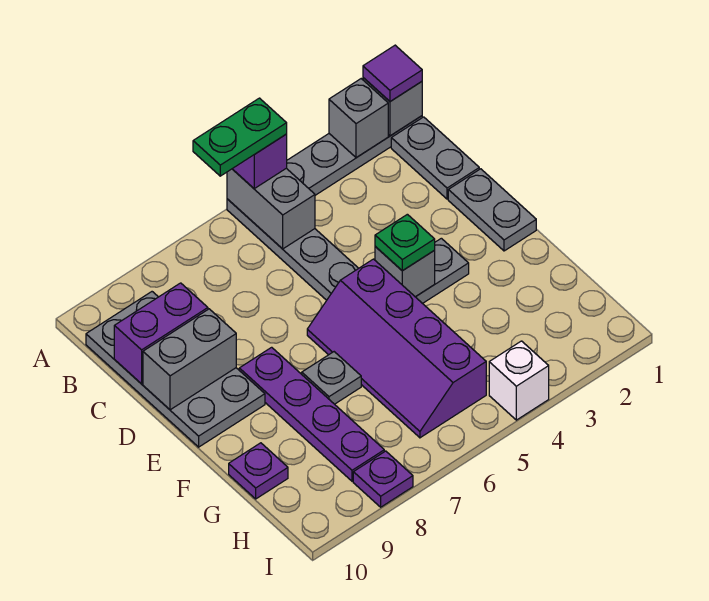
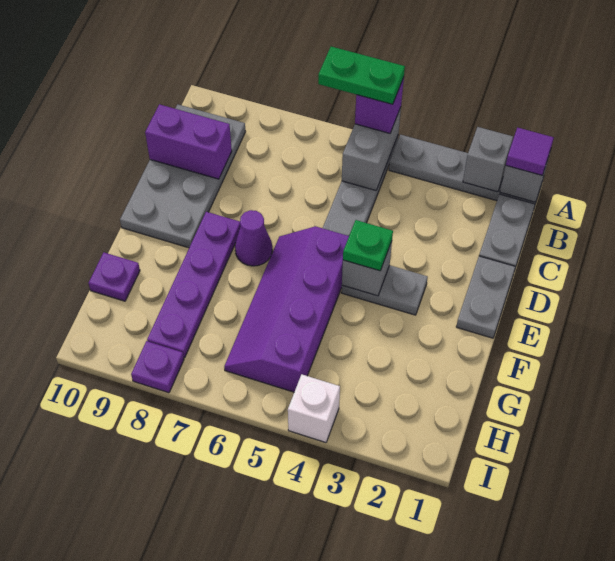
grey 1x2 brick [143,309,236,410] -> none
none -> purple 1x1 cone [235,210,272,266]
grey 1x1 plate [302,352,361,404] -> none

